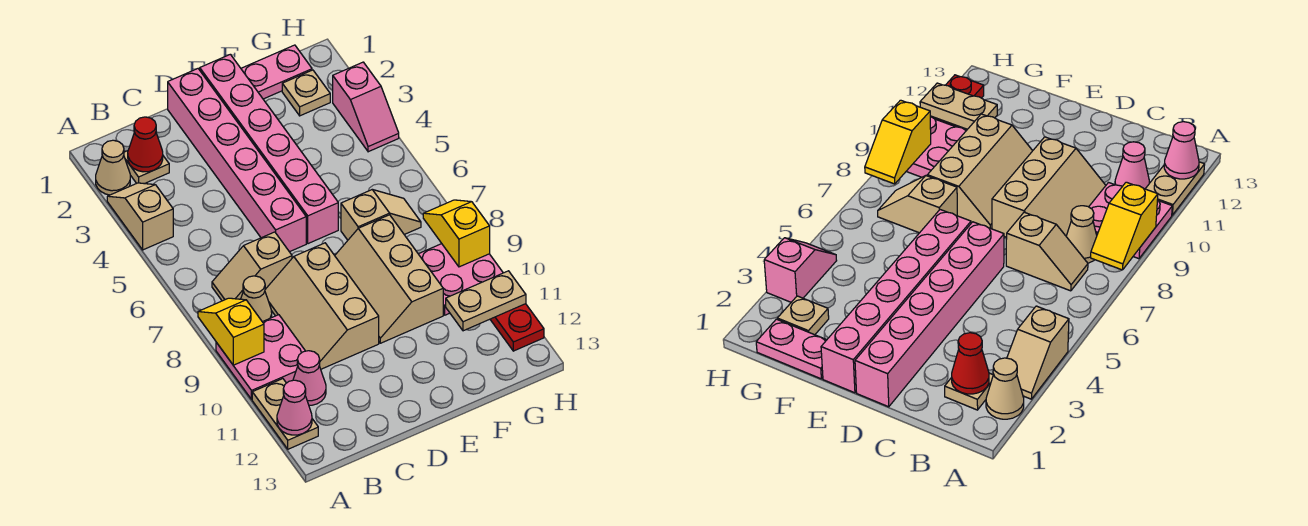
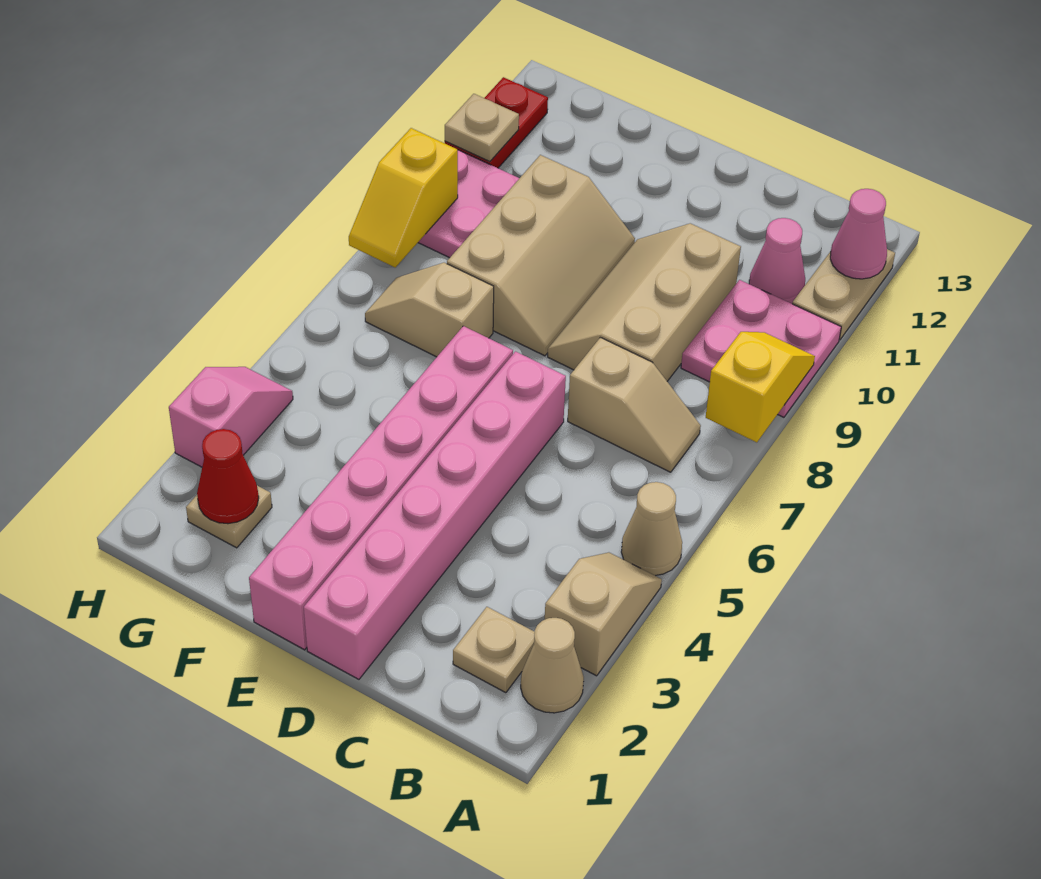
tan 1x2 slope [107,183,173,250] -> tan 1x2 slope turned to [545,552,662,676]
yellow 1x2 slope [198,298,264,365] -> yellow 1x2 slope turned to [706,332,815,442]
red 1x1 cone [128,117,163,172] -> red 1x1 cone moved to [197,429,259,524]
tan 1x1 cone [241,276,272,322] -> tan 1x1 cone moved to [621,482,682,576]
tan 2x3 slope [265,243,379,369] -> tan 2x3 slope turned to [548,223,741,381]
pink 1x2 plate [241,45,312,99] -> none
tan 1x2 plate [446,271,526,331] -> tan 1x1 plate [445,94,519,162]

